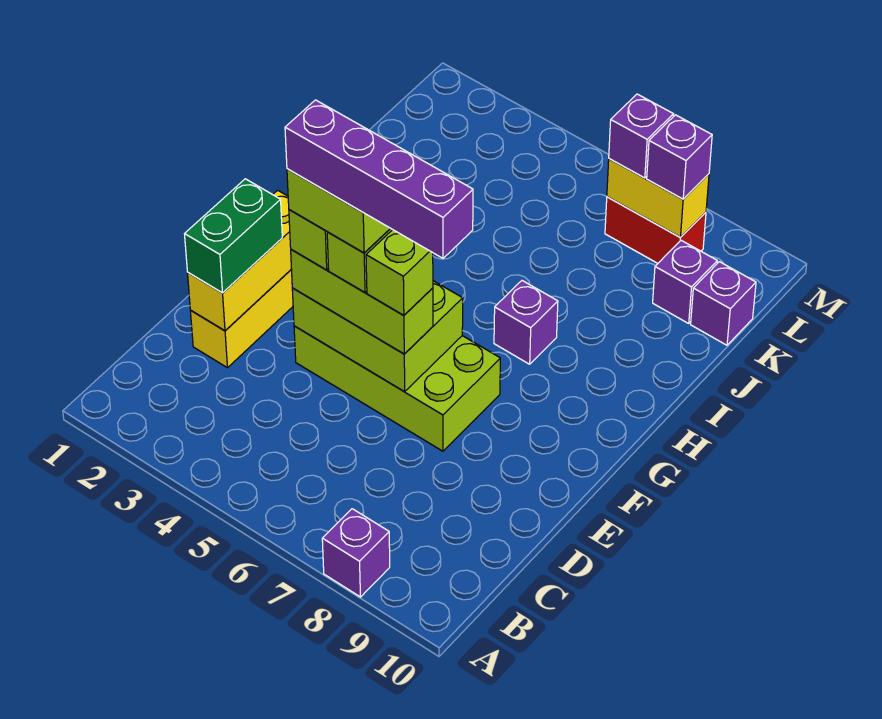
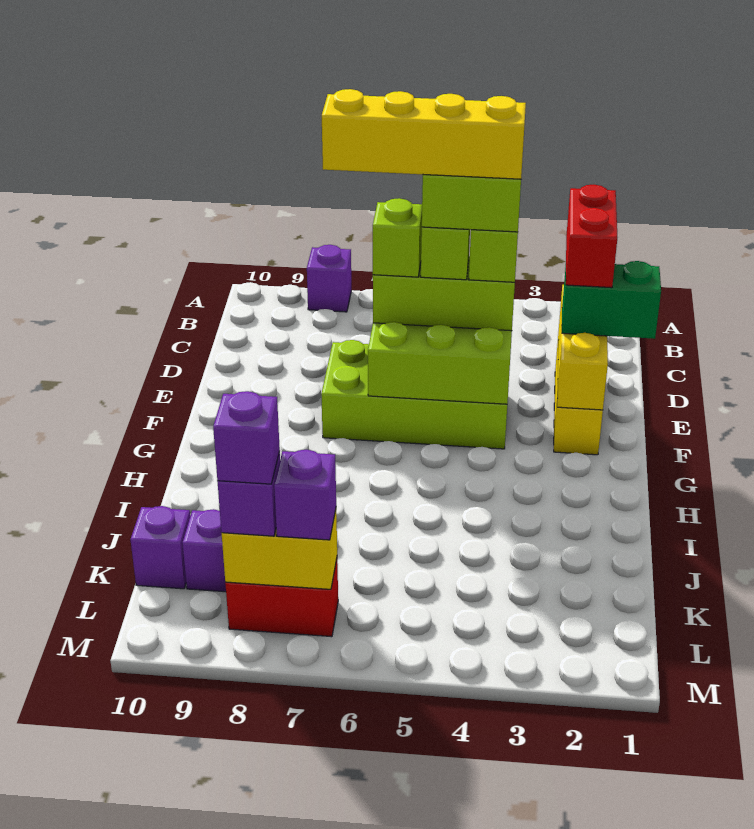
green 1x2 brick [185,179,282,293] -> green 1x2 brick turned to [562,261,661,339]
none -> red 1x2 brick [566,185,617,288]
purple 1x4 brick [285,100,473,258] -> yellow 1x4 brick [322,89,526,179]
purple 1x1 brick [494,281,558,364] -> purple 1x1 brick moved to [213,391,280,484]

